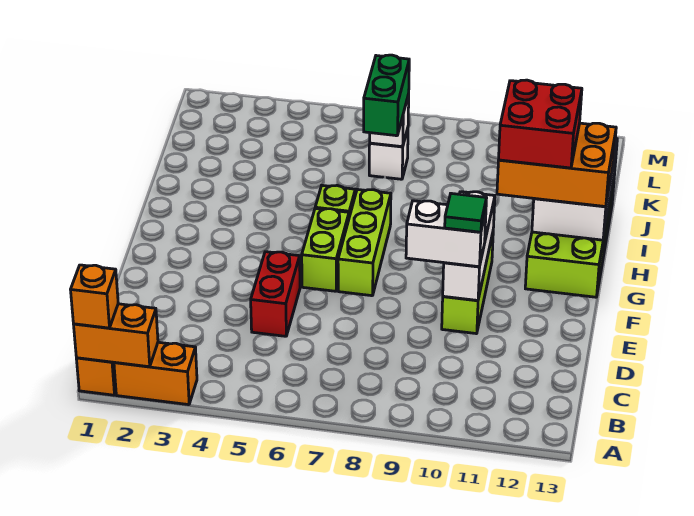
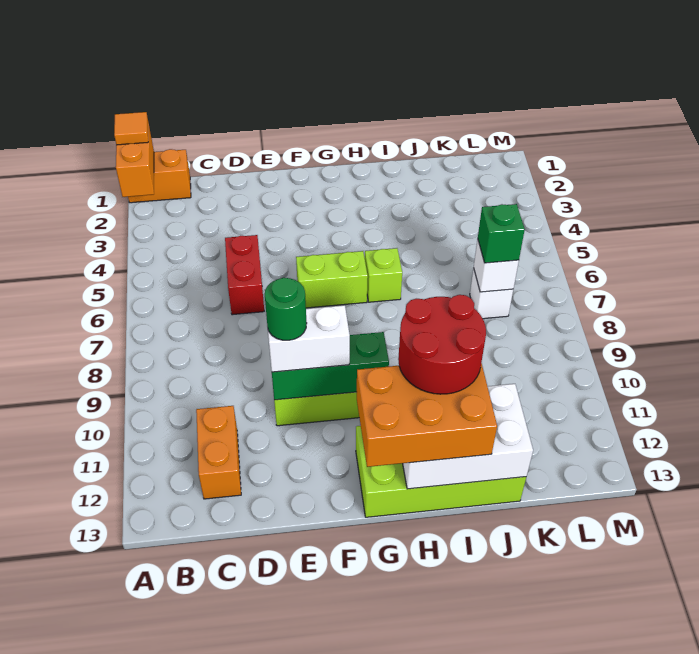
orange 1x1 brick [71,265,118,328] -> orange 1x1 tile [114,112,148,145]
orange 1x2 brick [114,342,197,405] -> orange 1x2 brick moved to [196,406,241,499]
red 1x2 brick [251,252,300,336] -> red 1x2 brick turned to [225,235,264,315]
white 1x2 brick [406,201,486,267] -> white 1x2 brick turned to [268,305,350,372]
white 1x3 brick [443,192,495,301] -> green 1x3 brick [272,332,389,400]
green 1x1 tile [445,193,486,232] -> green 1x1 round brick [265,278,307,340]
lime 1x3 brick [338,189,391,296] -> none
orange 2x3 brick [497,123,616,207] -> orange 2x3 brick turned to [357,363,497,467]
red 2x2 brick [499,80,582,168] -> red 2x2 round brick [398,295,486,394]
green 1x2 brick [364,55,409,136] -> green 1x1 brick [478,204,525,263]

